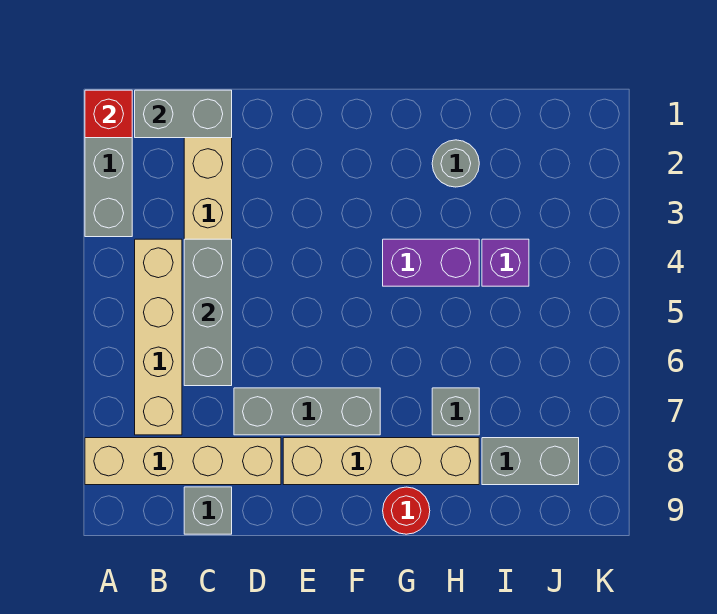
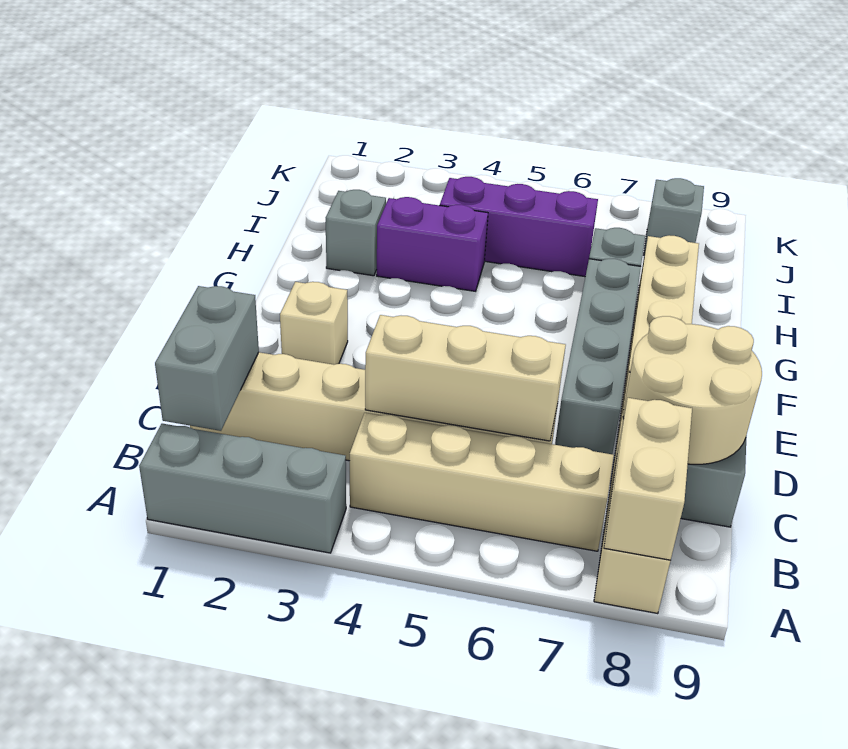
red 1x1 brick [85,90,132,138] -> none
none -> tan 1x2 brick [604,398,692,560]
grey 1x3 brick [184,239,232,386] -> tan 1x3 brick [365,315,566,441]
none -> tan 2x2 round brick [623,316,762,464]
grey 1x3 brick [234,388,380,435] -> grey 1x4 brick [555,259,641,454]
none -> tan 1x1 brick [280,282,348,365]
purple 1x2 brick [383,239,479,286] -> purple 1x2 brick turned to [377,197,488,291]
red 1x1 round brick [383,487,430,534] -> none
grey 1x1 round brick [432,140,479,187] -> grey 1x1 brick [326,190,386,276]
purple 1x1 brick [482,239,529,286] -> purple 1x3 brick [440,177,598,277]
grey 1x2 brick [482,438,579,485] -> grey 1x1 brick [644,178,704,255]

